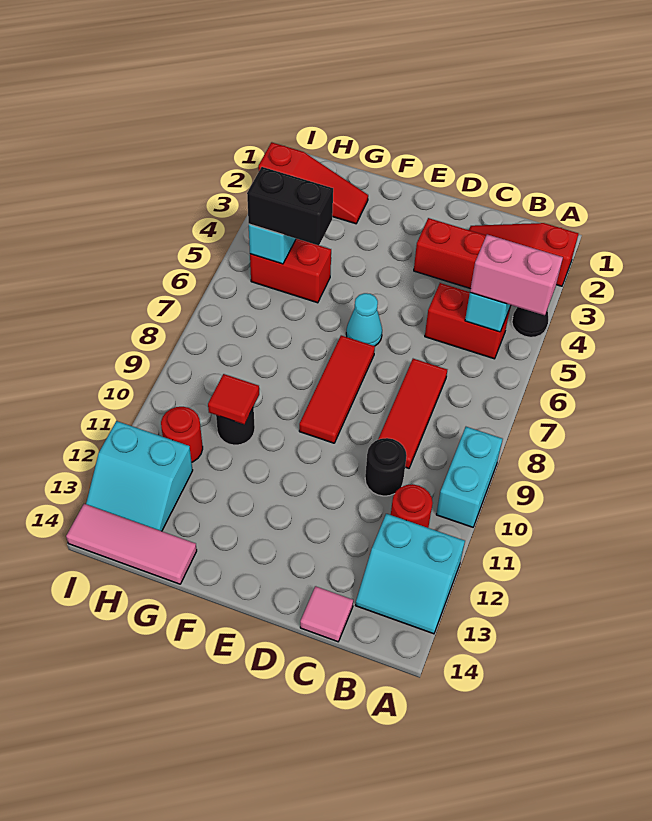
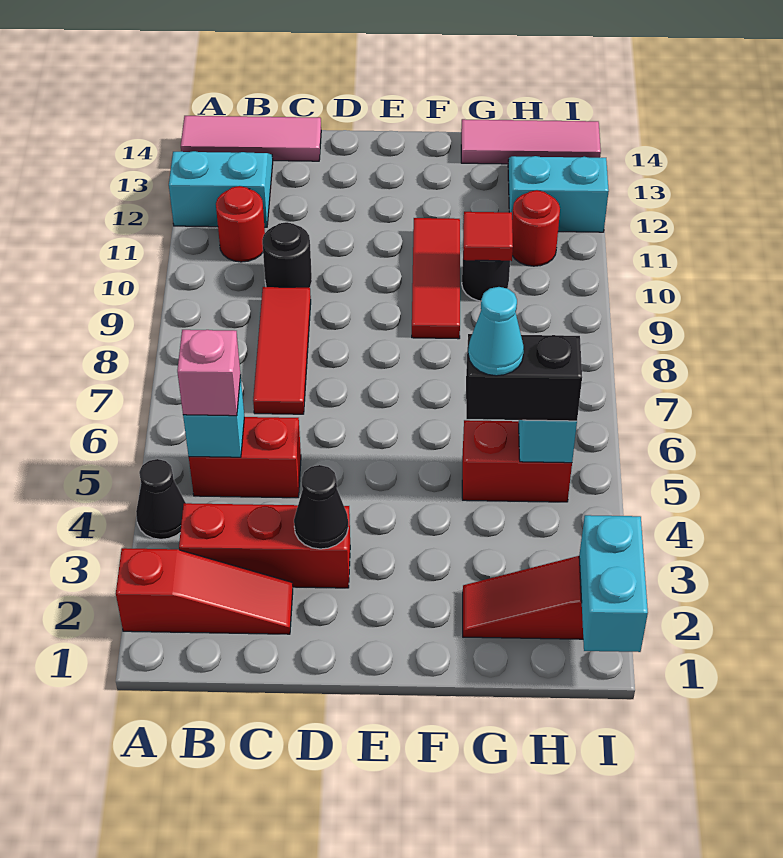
pink 1x2 brick [470,234,563,315] -> pink 1x1 brick [177,330,241,416]
cyan 1x2 brick [436,427,503,527] -> cyan 1x2 brick moved to [579,515,648,652]
pink 1x1 tile [300,586,353,642] -> pink 1x3 tile [181,116,321,161]
none -> black 1x1 cone [294,465,348,549]
cyan 1x1 cone [346,293,382,346] -> cyan 1x1 cone moved to [468,287,524,376]
red 1x3 tile [299,335,375,443] -> red 1x3 tile moved to [412,218,460,339]

